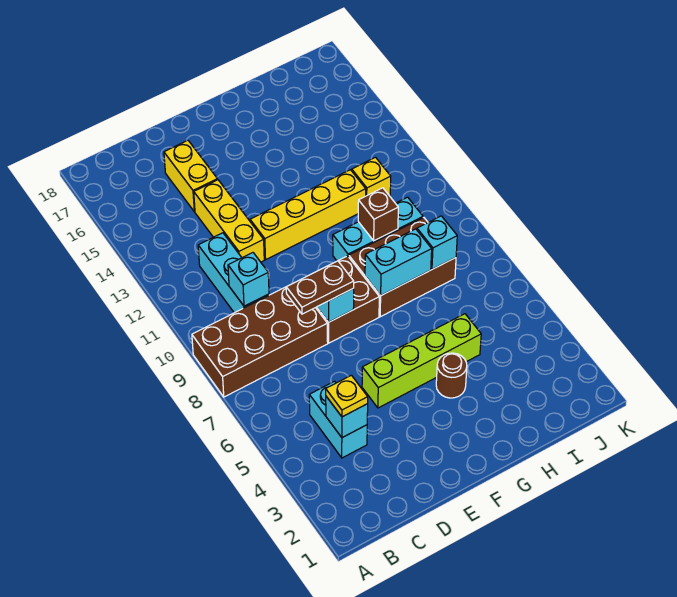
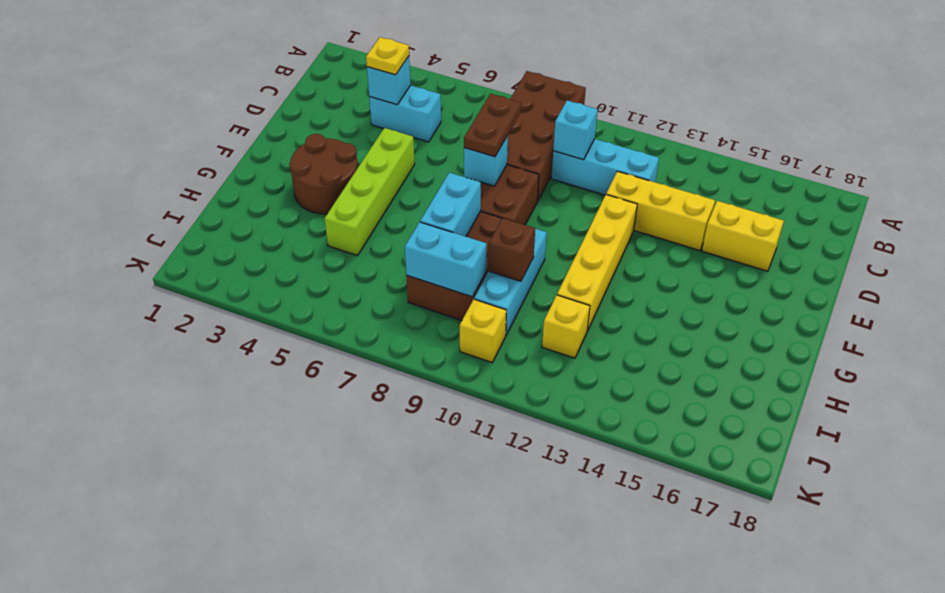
brown 1x1 round brick [436,353,467,398] -> brown 2x2 round brick [289,134,358,214]
cyan 1x1 brick [417,216,457,269] -> cyan 1x2 brick [405,222,487,297]
none -> yellow 1x1 brick [460,299,506,362]

